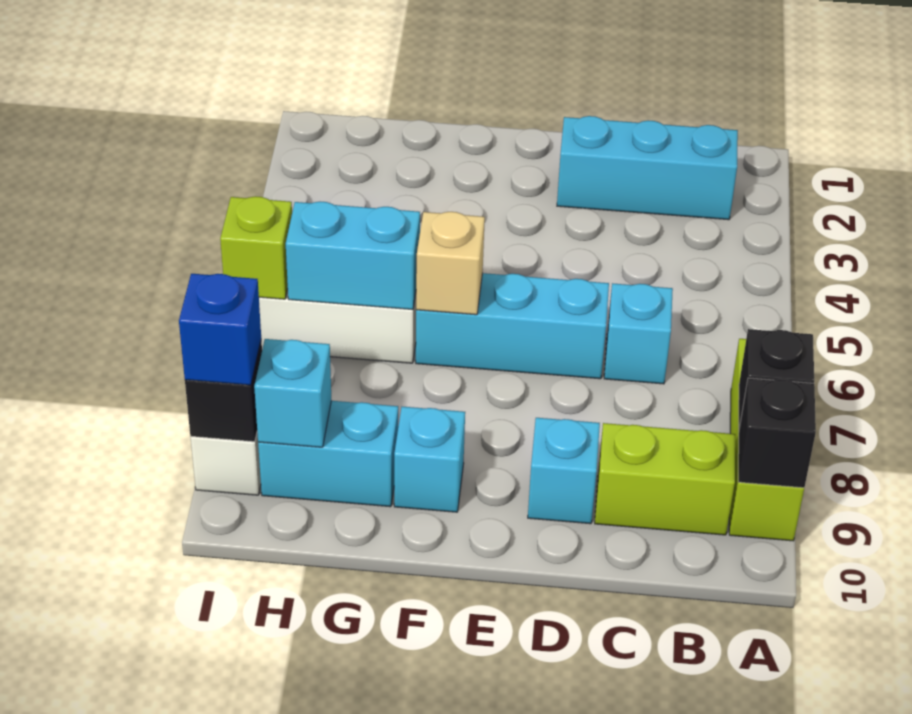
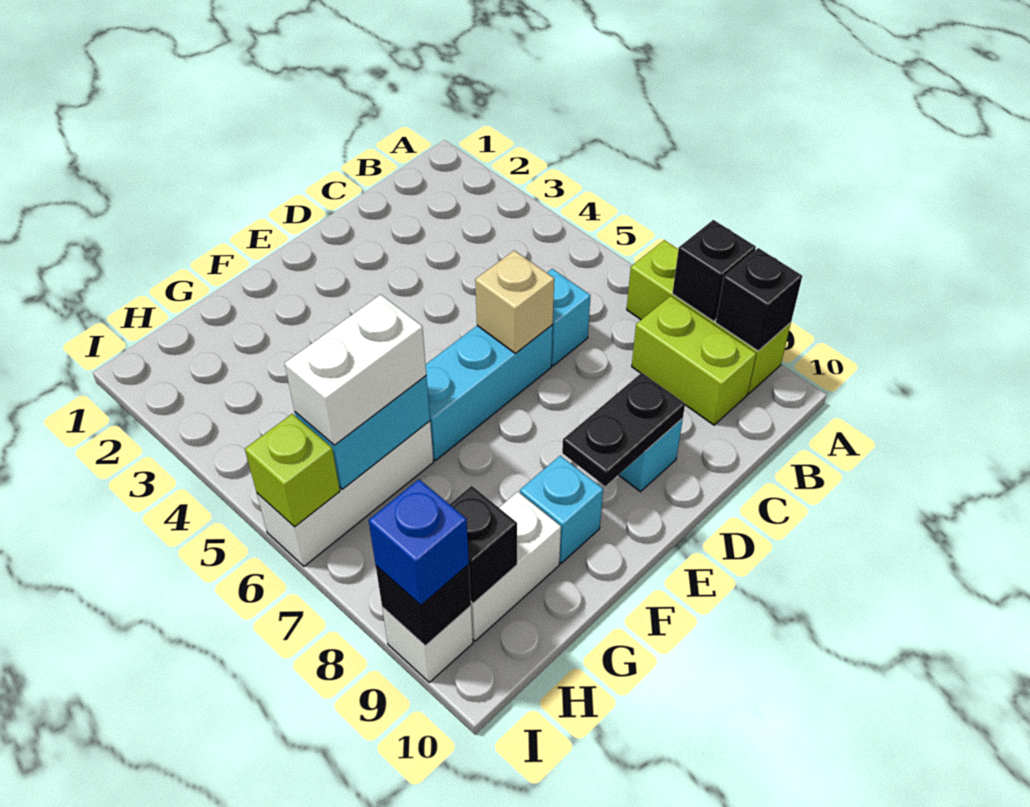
cyan 1x3 brick [557,116,738,220] -> none
lime 1x2 brick [595,423,735,535] -> lime 1x2 brick turned to [632,296,756,425]
none -> black 1x2 plate [562,373,685,486]
tan 1x1 brick [416,212,485,315] -> tan 1x1 brick moved to [475,250,554,354]
none -> white 1x2 brick [285,294,426,445]
cyan 1x2 brick [258,401,398,507] -> white 1x2 brick [471,492,561,641]
cyan 1x1 brick [254,339,331,447] -> black 1x1 brick [450,486,517,603]

